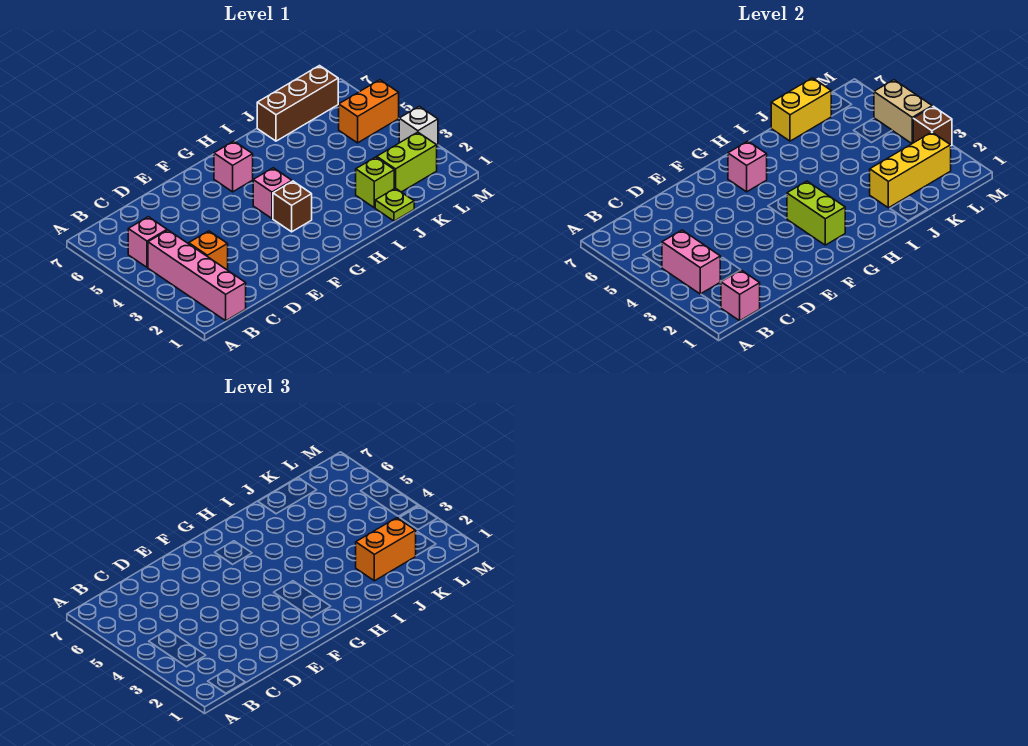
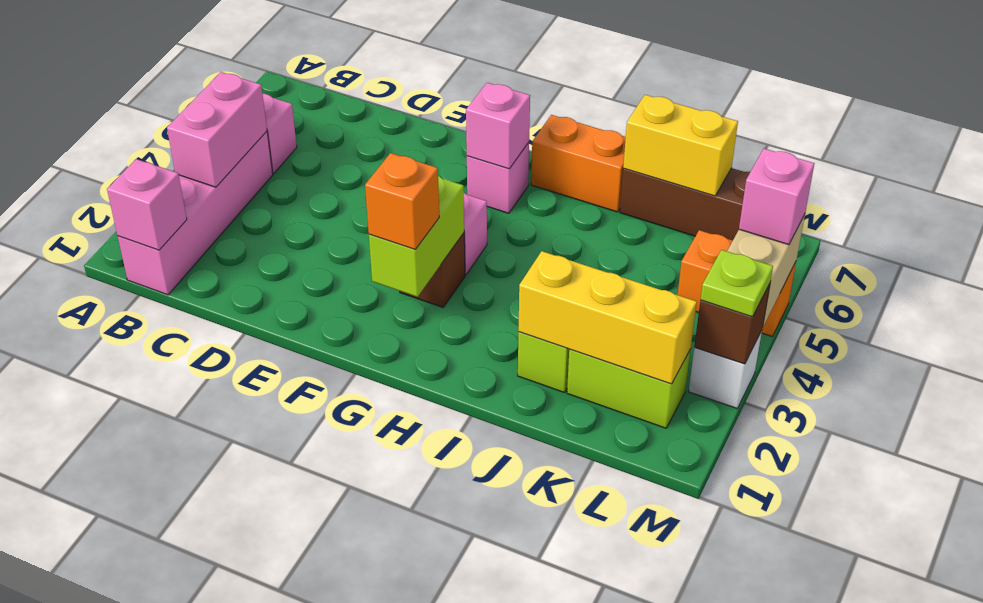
orange 1x1 brick [189,231,228,270] -> orange 1x1 brick moved to [365,153,439,249]
lime 1x1 plate [375,188,414,221] -> lime 1x1 plate moved to [701,250,773,317]
orange 1x2 brick [356,518,416,581] -> orange 1x2 brick moved to [531,115,626,212]
none -> pink 1x1 brick [739,149,814,245]

